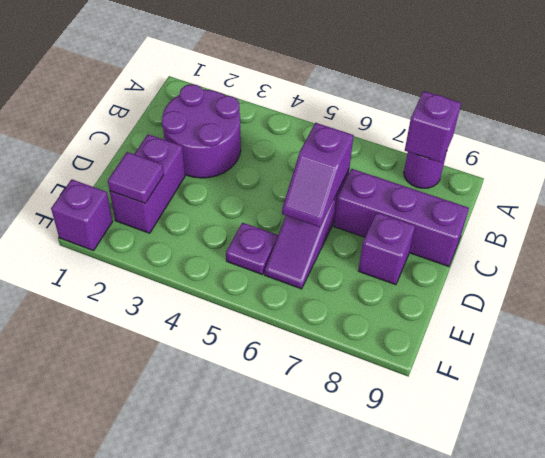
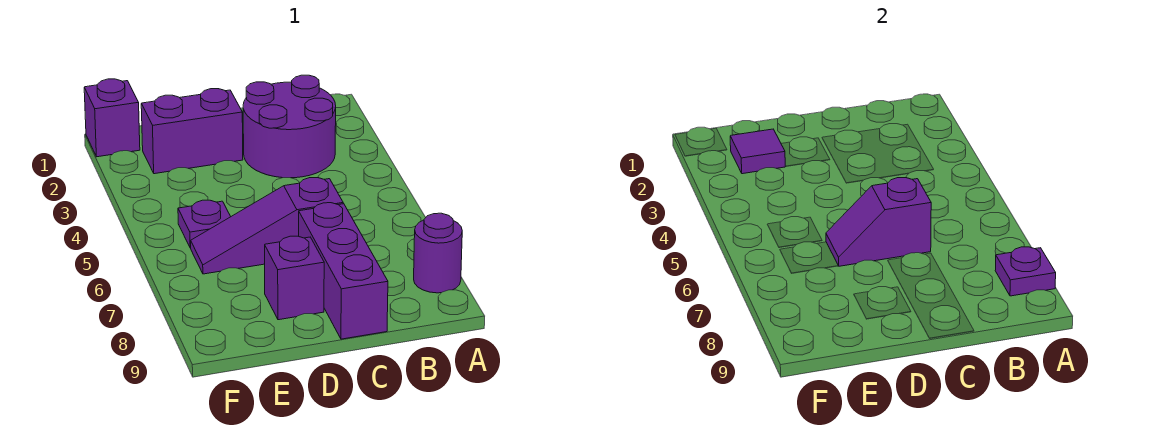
purple 1x1 brick [405,91,461,163] -> purple 1x1 plate [995,247,1056,296]

